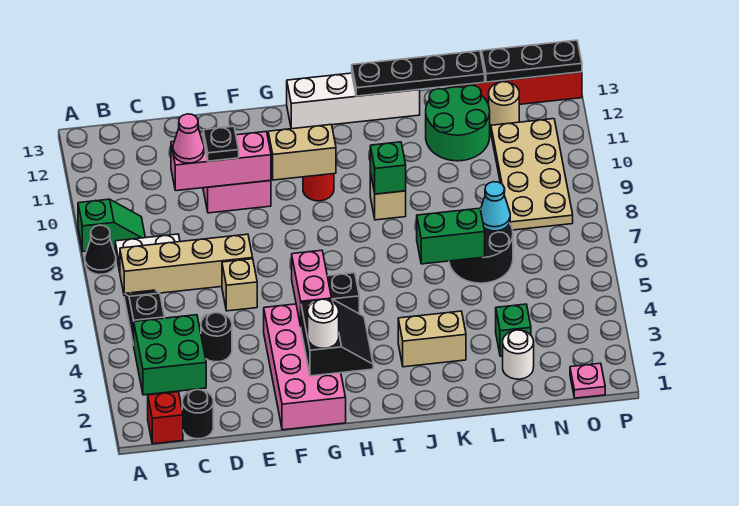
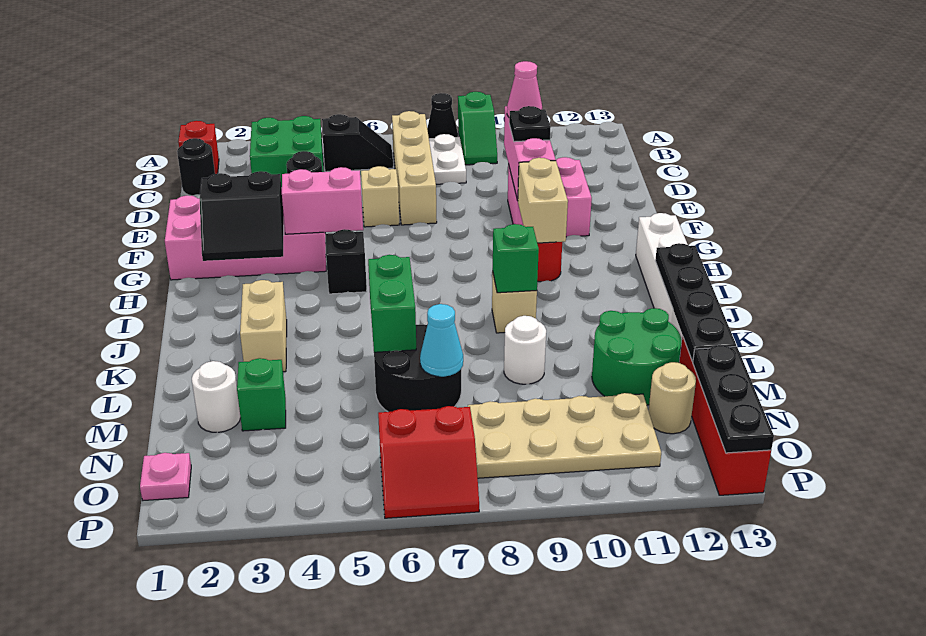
white 1x1 round brick [308,299,339,348] -> white 1x1 round brick moved to [504,316,546,384]
none -> red 2x2 slope [378,406,479,518]

